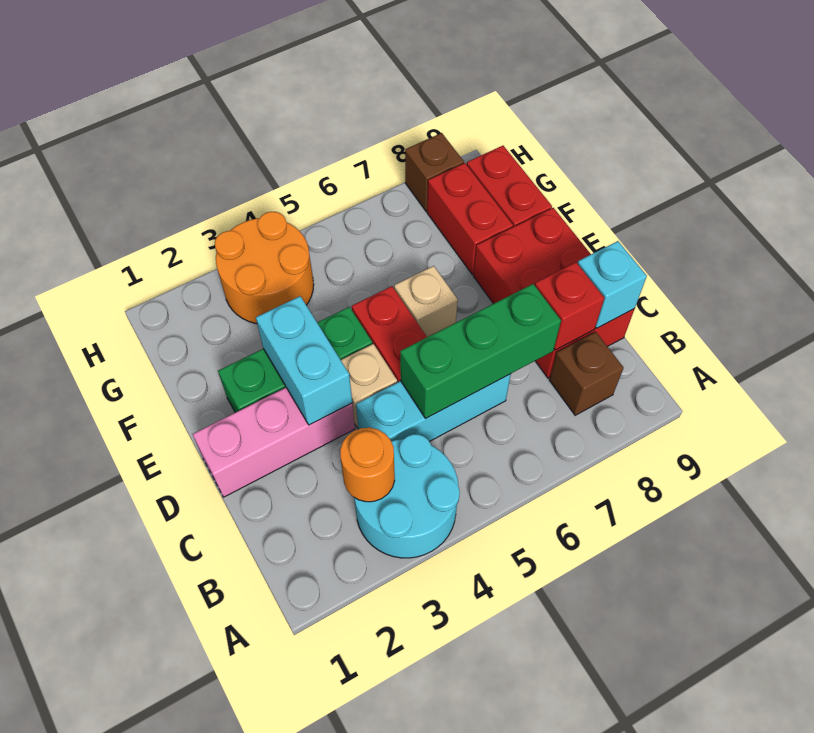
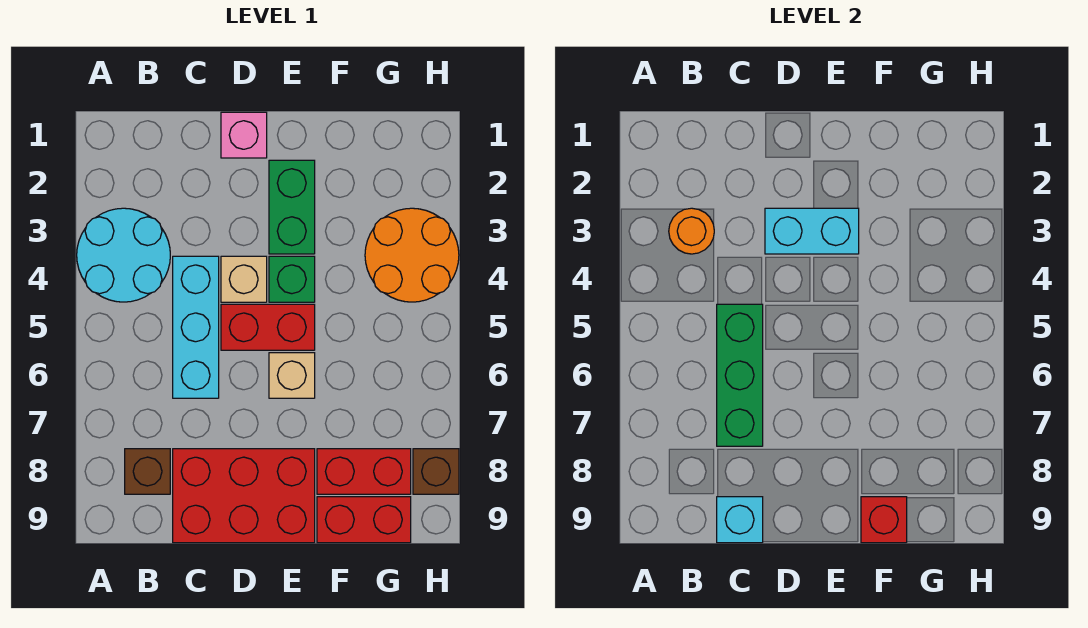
red 1x1 brick [535,262,604,350] -> red 1x1 brick moved to [861,497,907,543]
pink 1x3 brick [193,388,355,497] -> pink 1x1 brick [221,112,267,158]

